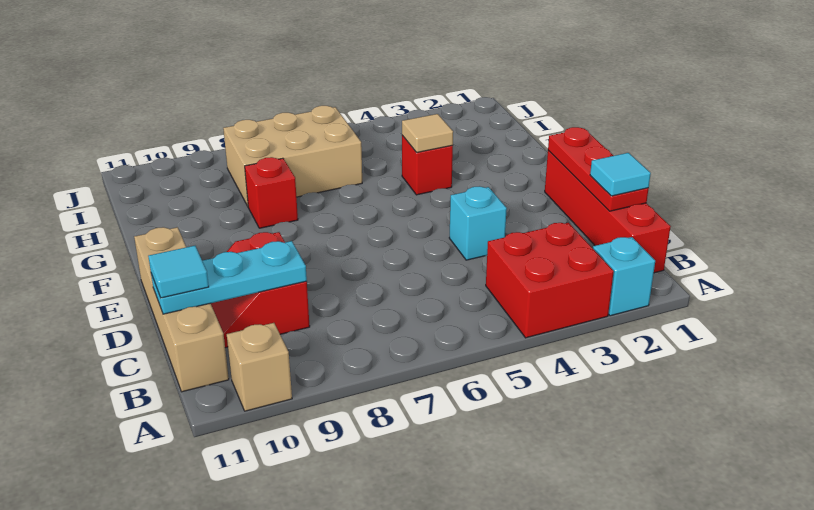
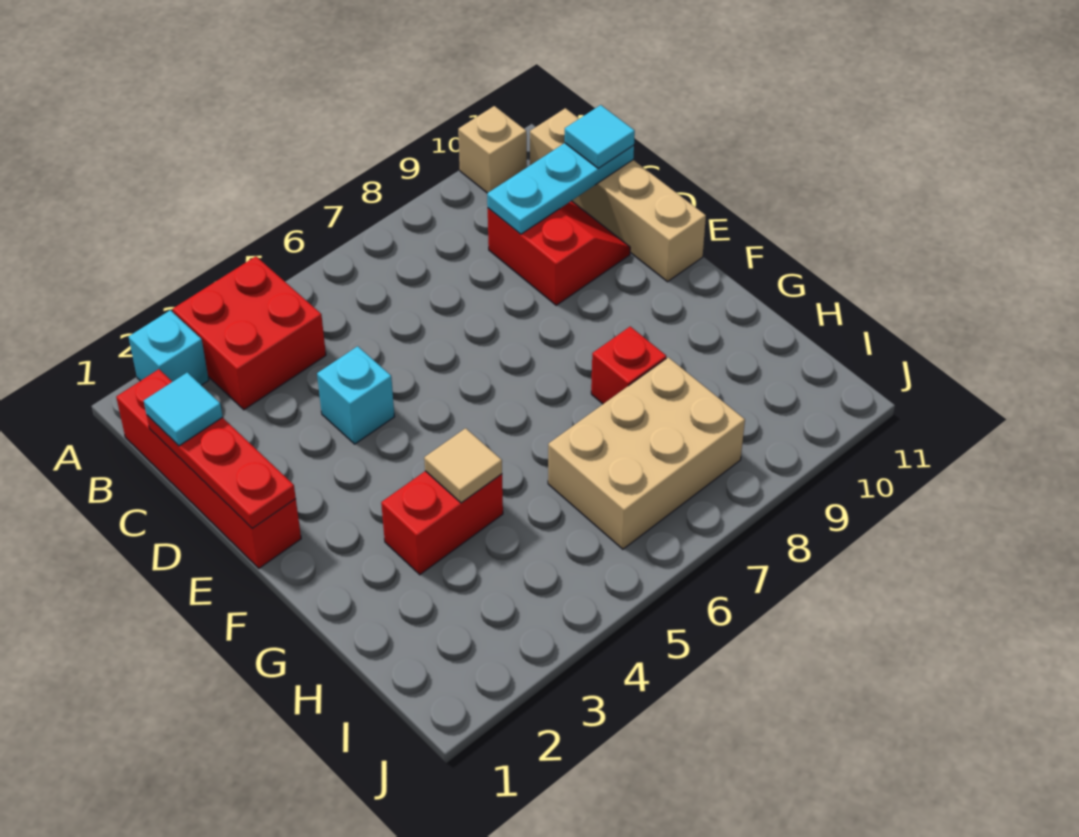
red 1x1 brick [402,135,453,195] -> red 1x2 brick [381,471,503,575]

